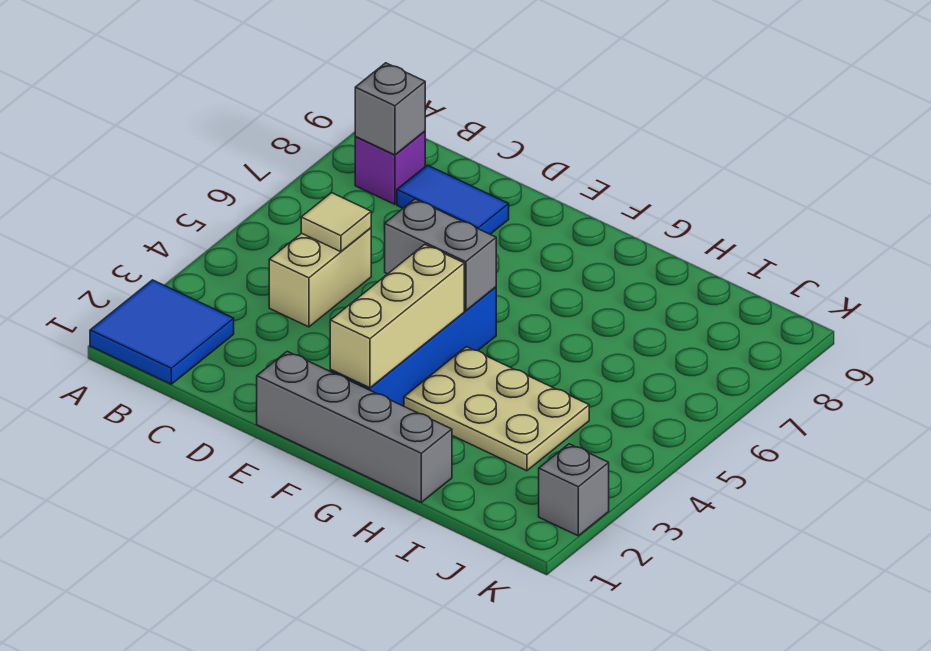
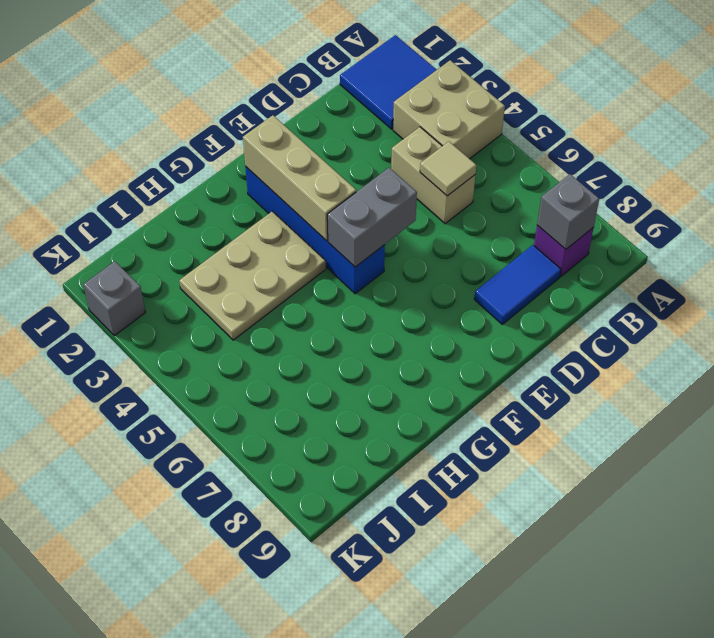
none -> tan 2x2 brick [393,60,505,159]
grey 1x4 brick [257,351,452,502] -> none

